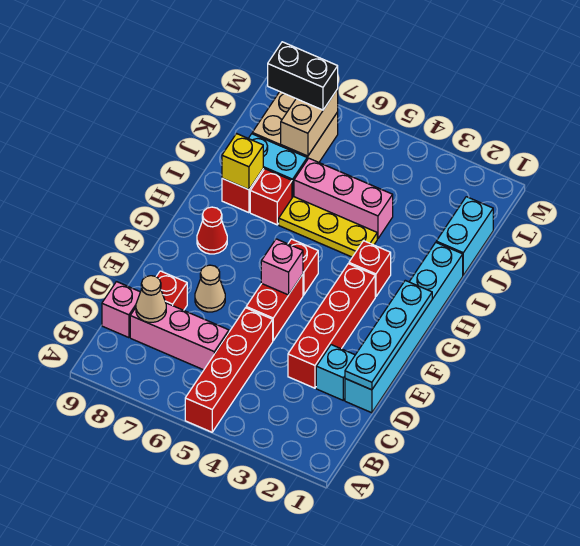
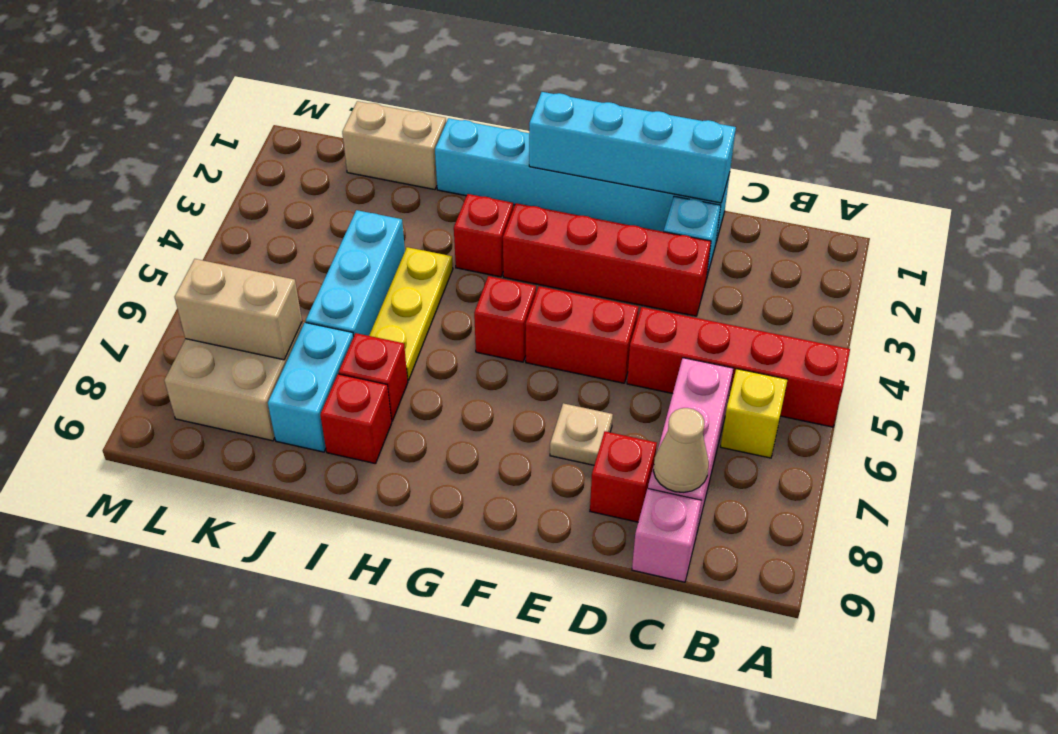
cyan 1x4 plate [345,280,432,390] -> cyan 1x4 brick [529,92,736,203]
tan 1x1 cone [195,265,225,312] -> tan 1x1 plate [550,403,613,465]
pink 1x1 brick [261,239,303,295] -> none
red 1x1 cone [197,207,227,254] -> none
yellow 1x1 brick [222,134,263,190] -> yellow 1x1 brick moved to [720,369,788,458]
cyan 1x2 brick [436,197,493,275] -> tan 1x2 brick [342,101,446,190]
pink 1x3 brick [294,158,393,239] -> cyan 1x3 brick [306,210,405,337]
black 1x2 brick [268,42,338,110] -> none

